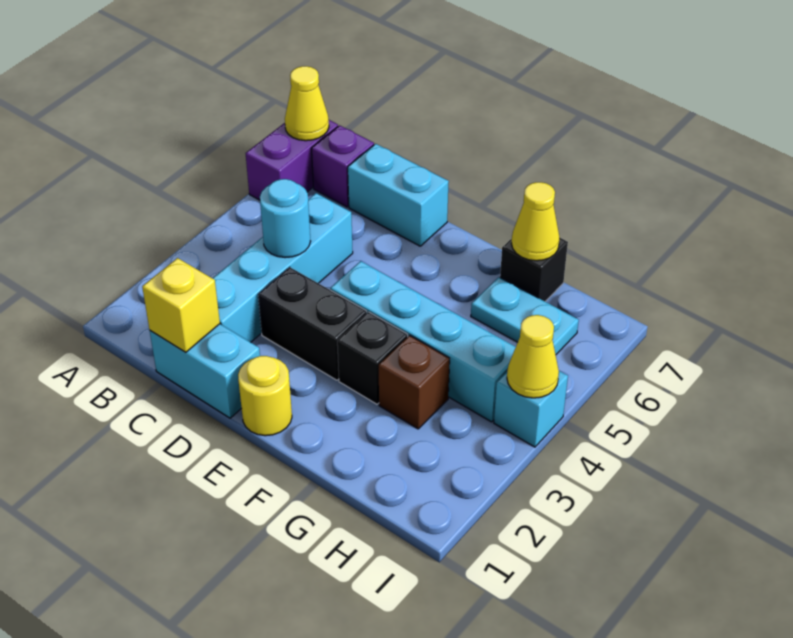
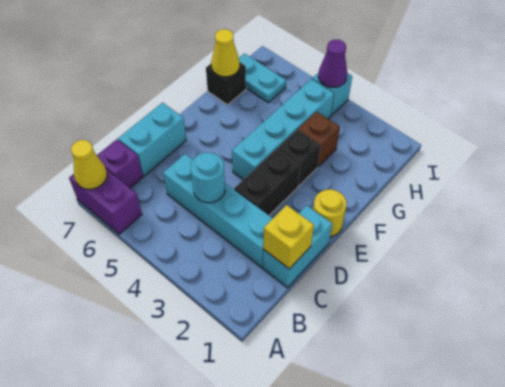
cyan 1x2 plate [471,277,579,355] -> cyan 1x2 plate turned to [239,53,286,103]
yellow 1x1 cone [507,315,559,398] -> purple 1x1 cone [318,40,347,87]

